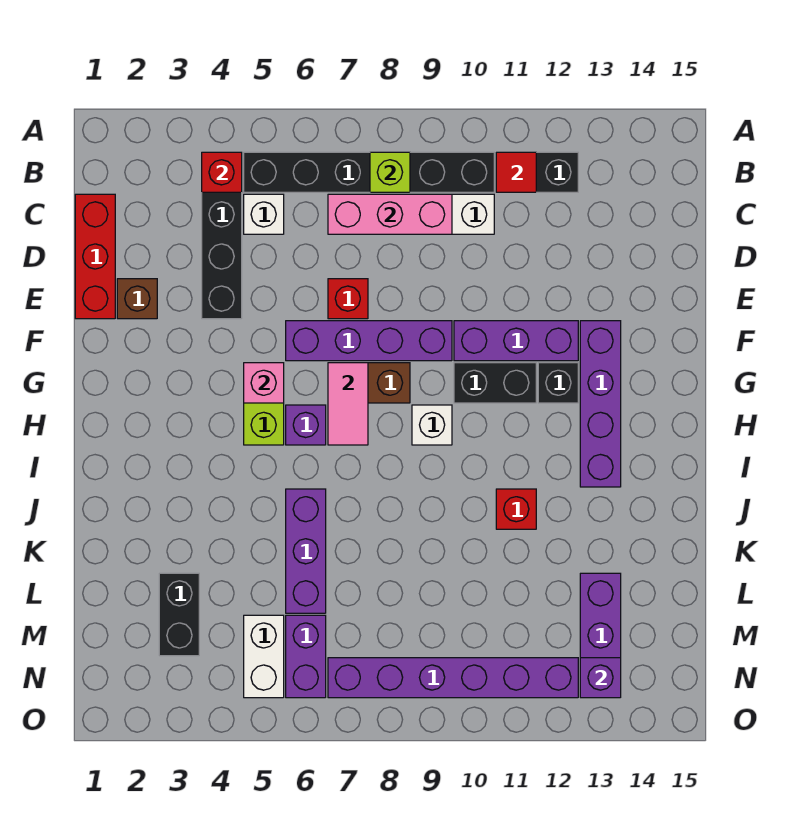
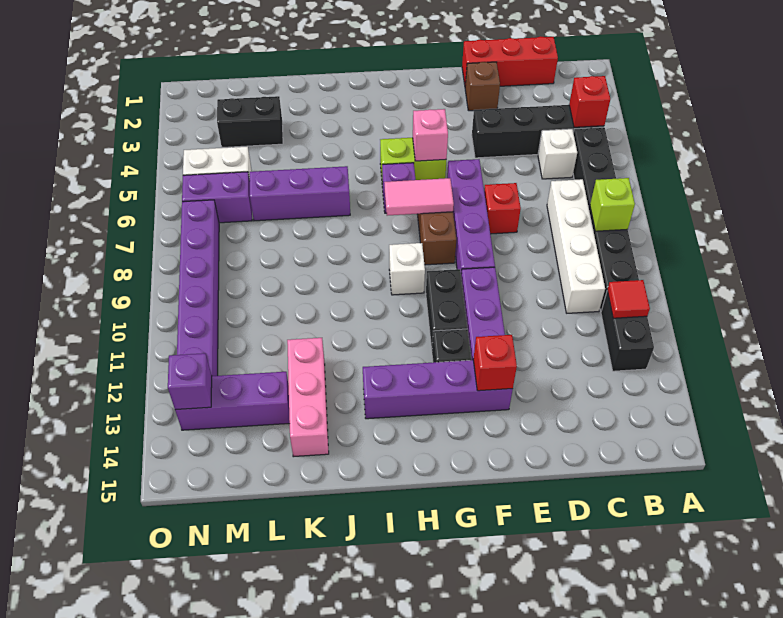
pink 1x3 brick [328,194,452,234] -> pink 1x3 brick moved to [287,338,329,457]
red 1x1 brick [496,489,536,529] -> red 1x1 brick moved to [473,335,517,391]

